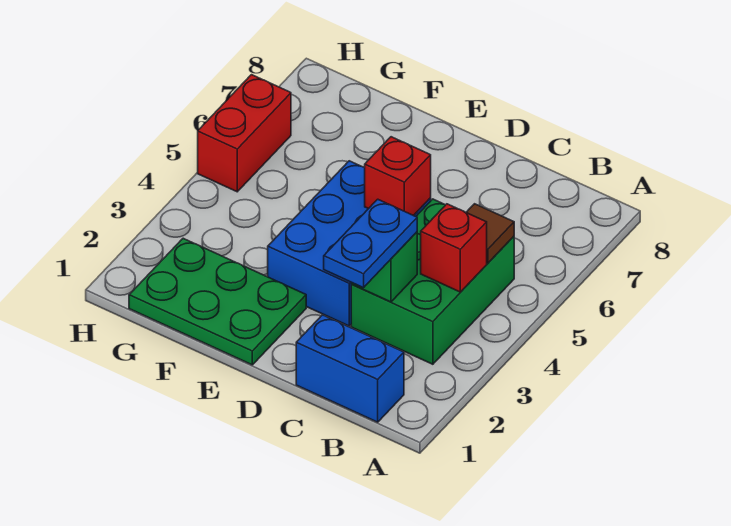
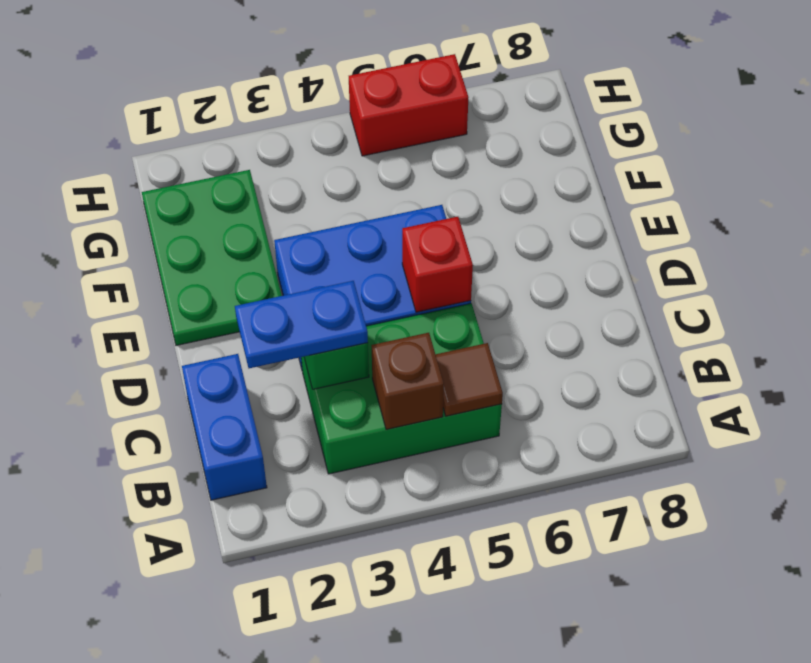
red 1x1 brick [421,204,487,292] -> brown 1x1 brick [371,333,444,430]

